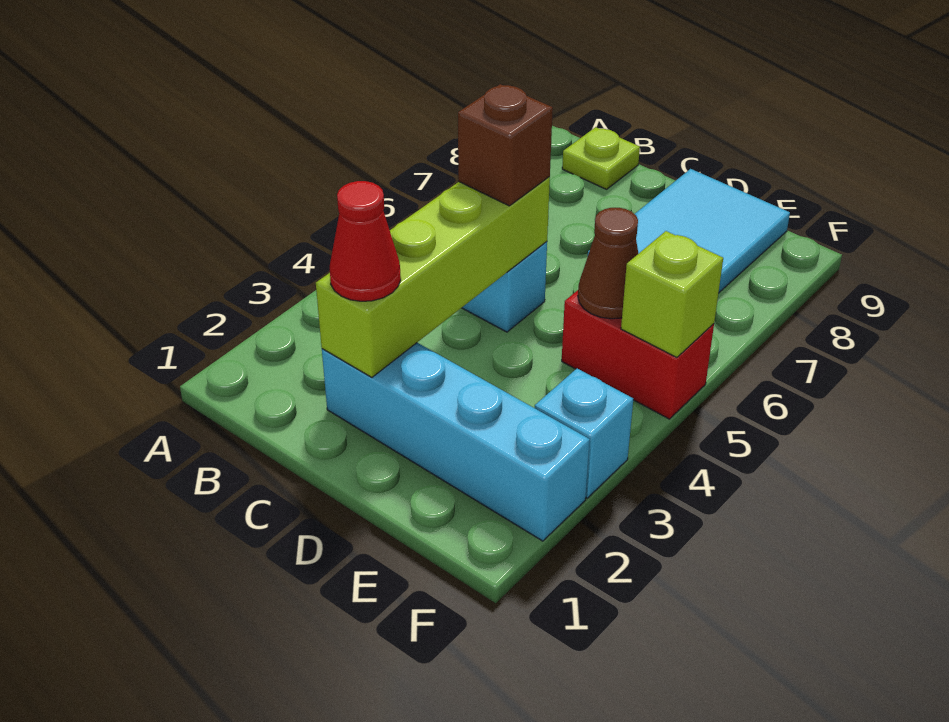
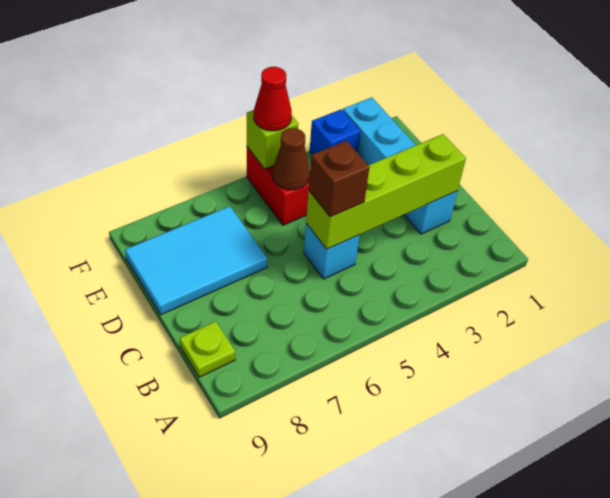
red 1x1 cone [330,181,401,301] -> red 1x1 cone moved to [254,67,292,131]
cyan 1x1 brick [535,369,633,498] -> blue 1x1 brick [310,109,361,154]

